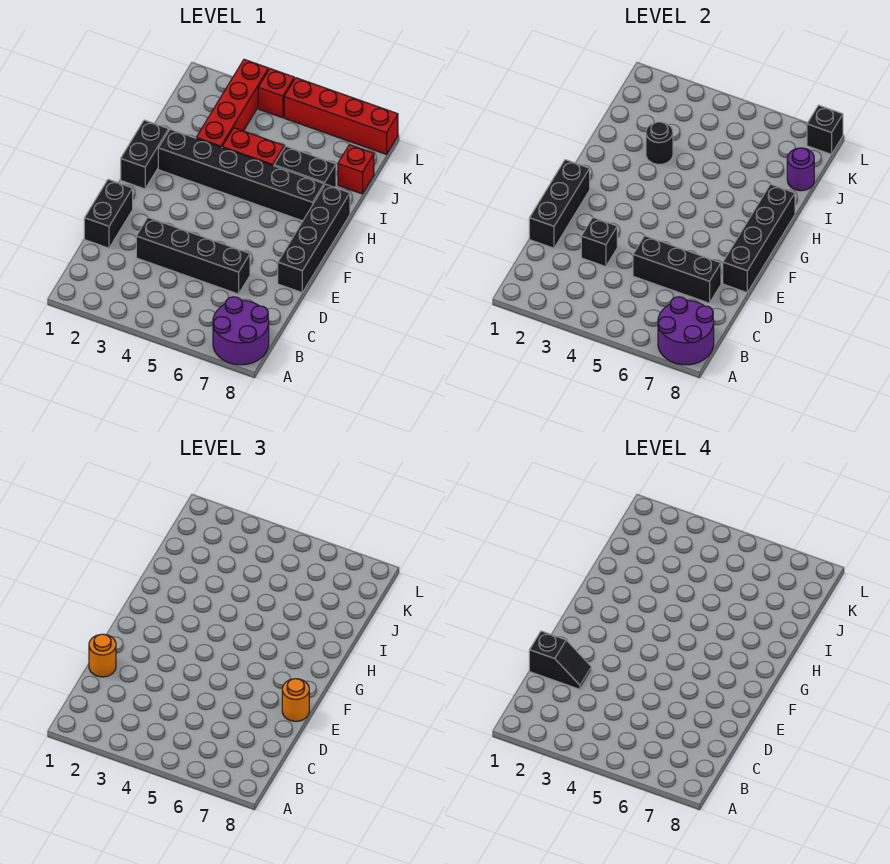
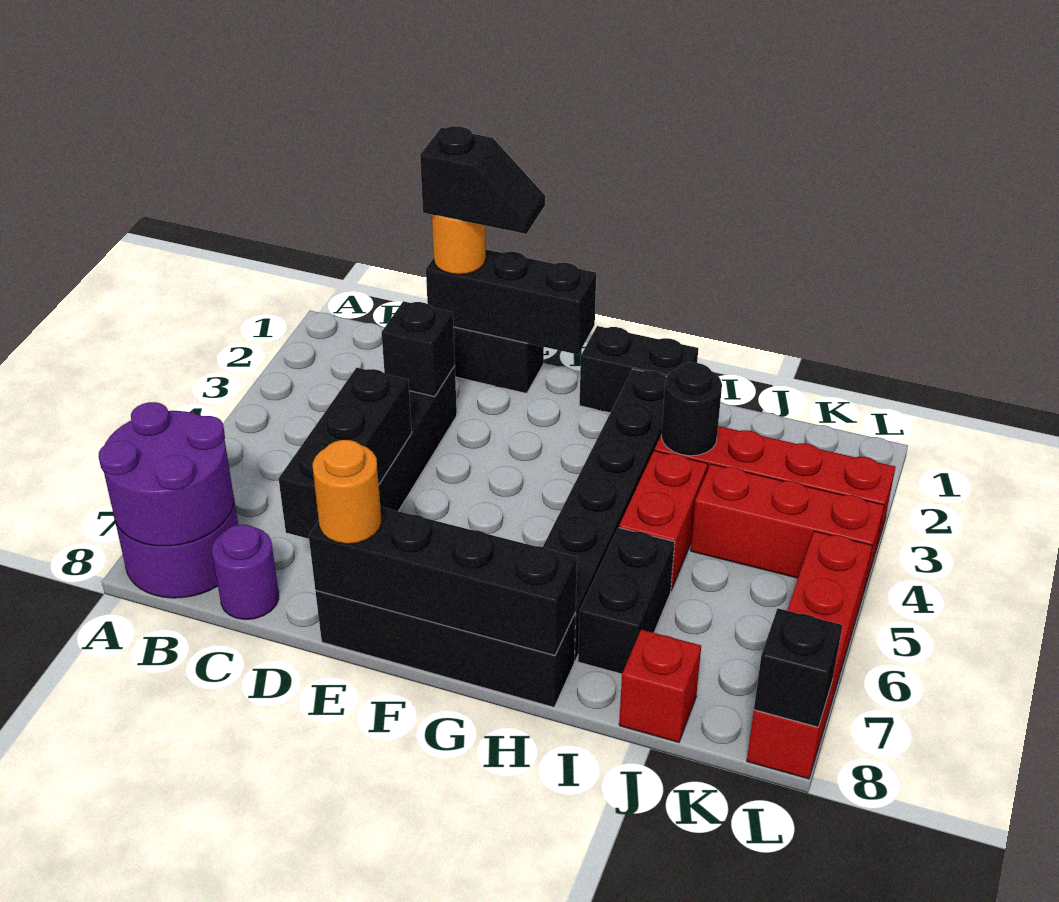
black 1x2 slope [529,631,591,689] -> black 1x2 slope turned to [420,126,545,234]
purple 1x1 round brick [787,148,814,191] -> purple 1x1 round brick moved to [212,525,279,620]
red 1x1 brick [258,69,294,118] -> red 1x3 brick [691,464,884,593]

